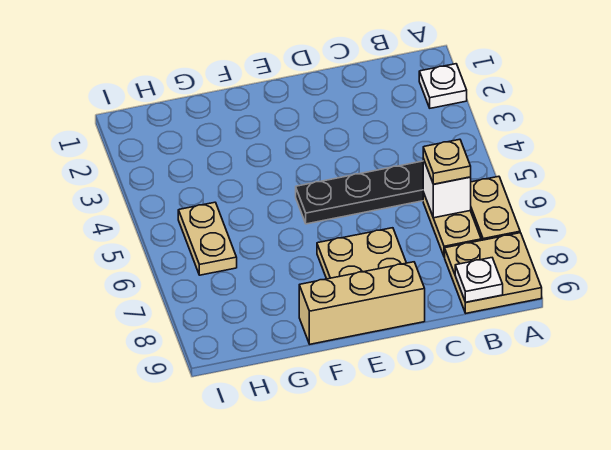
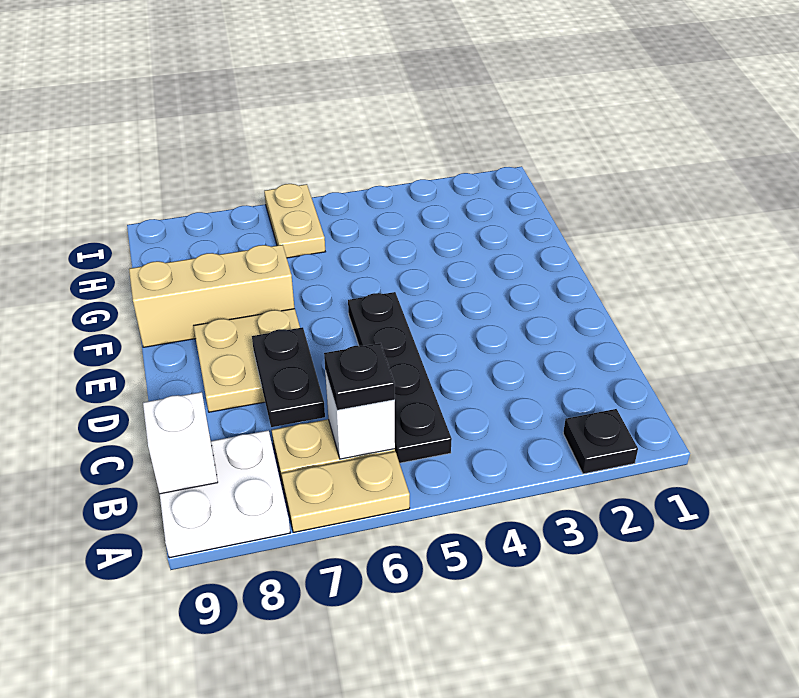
white 1x1 plate [419,64,467,108] -> black 1x1 plate [563,409,638,474]
tan 2x2 plate [445,233,542,313] -> white 2x2 plate [160,430,290,558]
tan 1x1 plate [423,139,471,184] -> black 1x1 plate [324,343,395,410]
white 1x1 plate [455,258,503,302] -> white 1x1 brick [143,392,218,494]
none -> black 1x2 plate [252,327,325,427]
tan 1x3 brick [299,262,425,344] -> tan 1x3 brick turned to [129,245,294,347]
tan 1x2 plate [178,202,237,275] -> tan 1x2 plate turned to [264,184,325,258]

